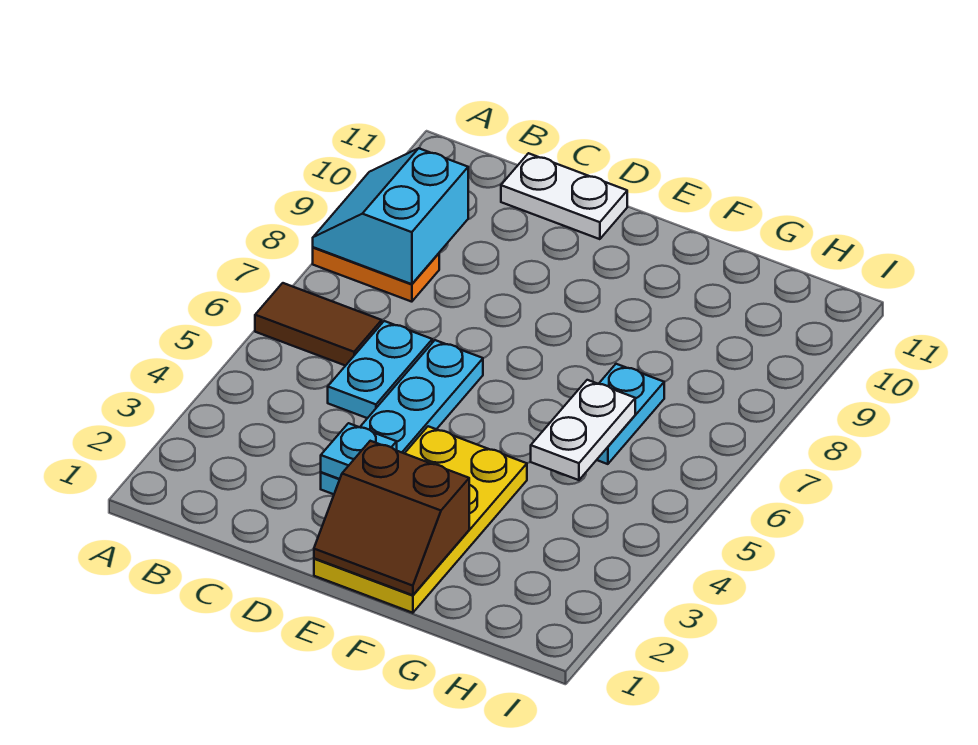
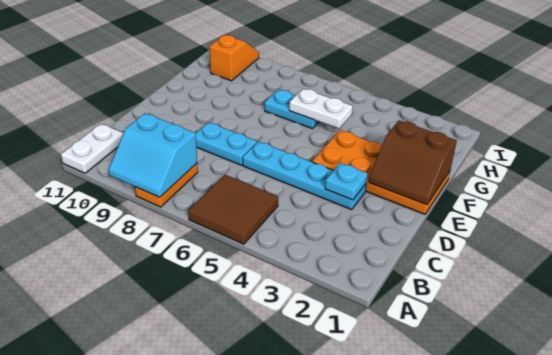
brown 1x2 tile [255,283,382,366] -> brown 2x2 tile [188,175,278,244]
cyan 1x2 plate [328,321,432,418] -> cyan 1x2 plate moved to [196,122,257,165]
white 1x2 plate [501,153,627,239] -> white 1x2 plate moved to [61,124,123,173]
yellow 2x4 plate [314,426,527,613] -> orange 2x4 plate [312,130,450,214]
brown 2x2 slope [314,441,469,595] -> brown 2x2 slope turned to [369,120,457,205]
none -> orange 1x2 slope [210,35,259,81]

